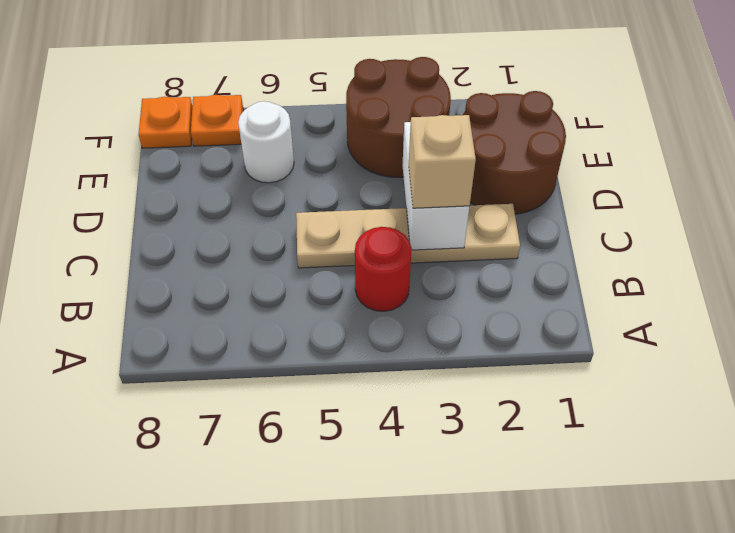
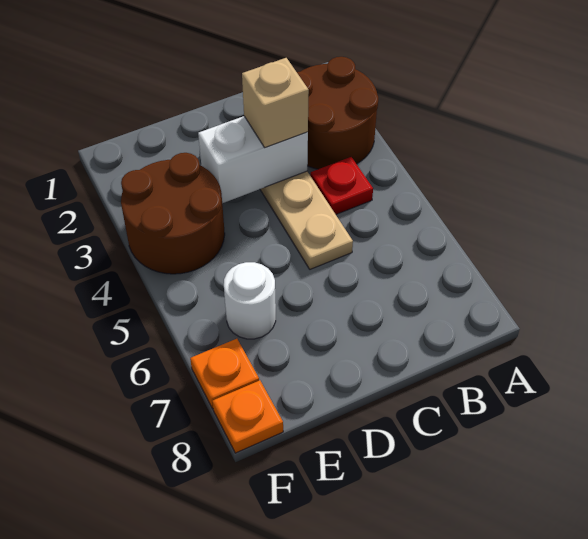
red 1x1 round brick [355,227,412,311] -> red 1x1 plate [310,157,373,214]
brown 2x2 round brick [463,91,566,214] -> brown 2x2 round brick moved to [297,57,378,169]

